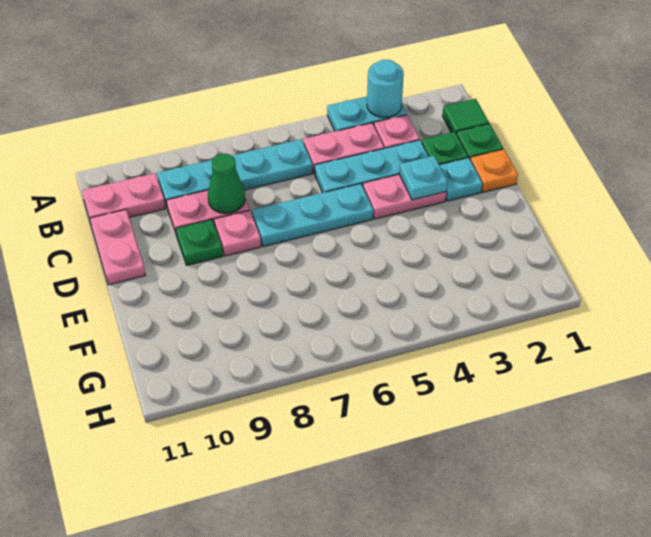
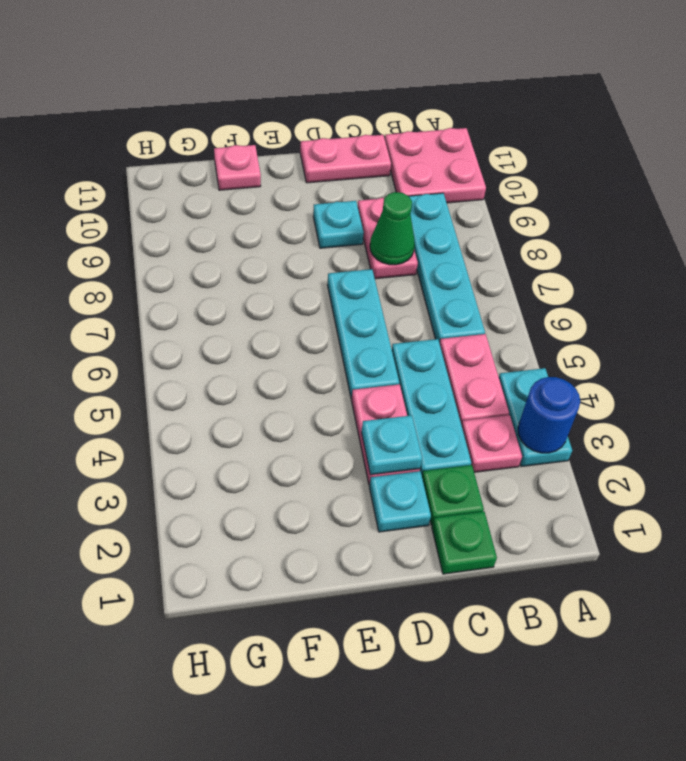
cyan 1x1 round brick [367,60,404,118] -> blue 1x1 round brick [518,377,580,453]
green 1x1 tile [443,99,489,134] -> none
pink 1x2 plate [82,173,165,223] -> pink 2x2 plate [385,128,486,203]
orange 1x1 plate [470,149,518,192] -> none
pink 1x1 plate [214,210,261,256] -> pink 1x1 plate moved to [214,145,261,190]
green 1x1 plate [176,219,223,265] -> cyan 1x1 plate [313,201,364,248]

